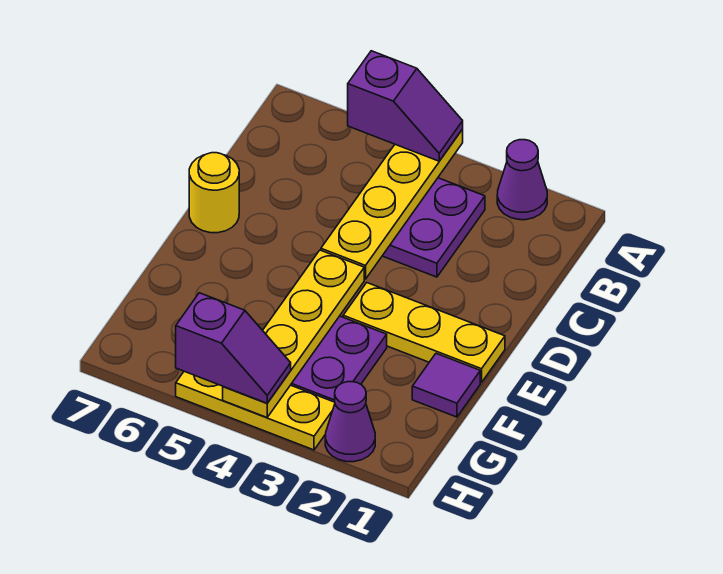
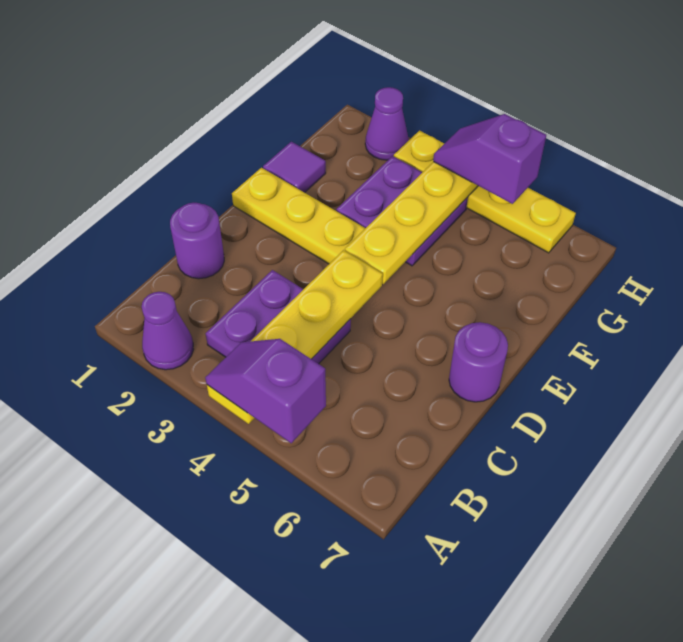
none -> purple 1x1 round brick [170,203,224,279]
yellow 1x1 round brick [189,153,239,233] -> purple 1x1 round brick [449,322,508,402]
yellow 1x3 plate [176,371,335,450] -> yellow 1x4 plate [394,131,576,253]

